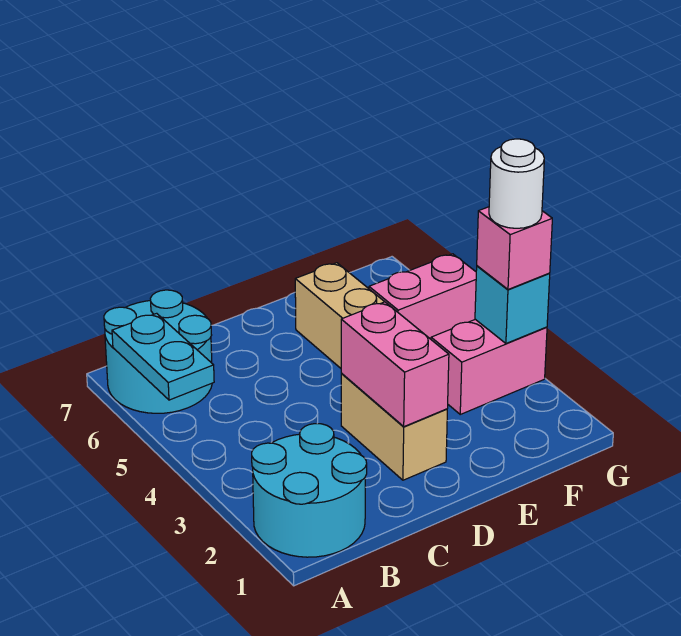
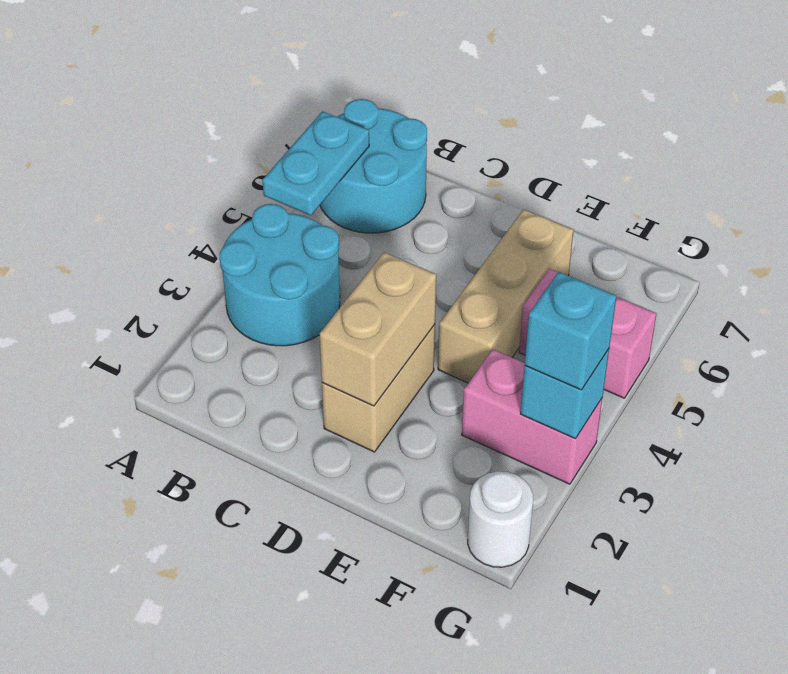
cyan 2x2 round brick [252,424,367,557] -> cyan 2x2 round brick moved to [220,204,340,346]
pink 1x2 brick [341,302,449,427] -> tan 1x2 brick [320,252,436,406]
pink 1x1 brick [477,207,552,289] -> cyan 1x1 brick [525,272,616,390]
white 1x1 round brick [489,139,544,228] -> white 1x1 round brick moved to [468,471,533,567]

